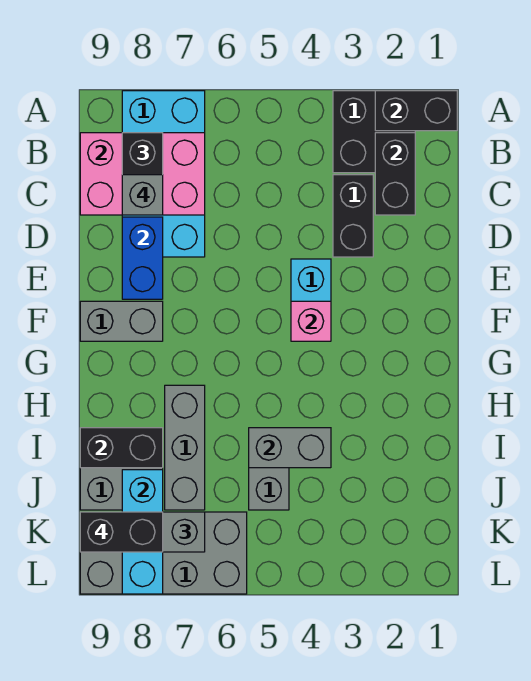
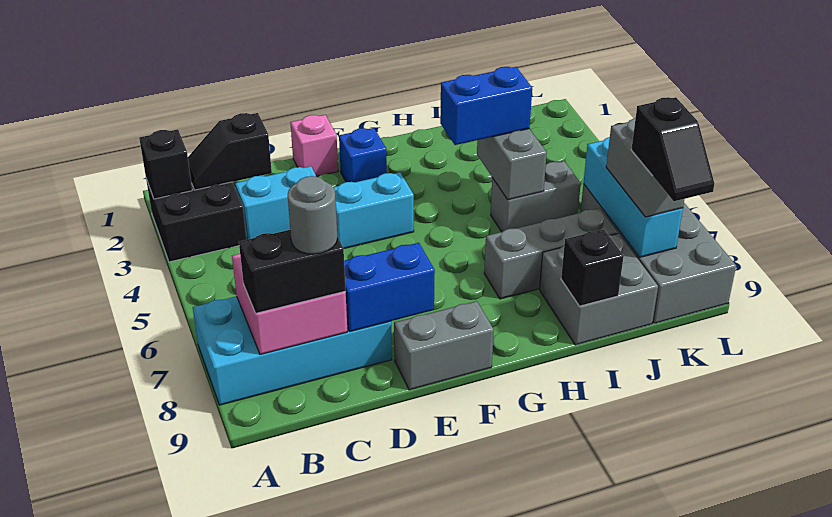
black 1x2 brick [375,91,457,131] -> black 1x1 brick [139,129,192,199]
black 1x2 brick [375,133,415,215] -> black 1x2 slope [188,113,272,190]
pink 2x3 brick [80,133,205,215] -> pink 2x2 brick [232,254,347,354]
black 1x2 brick [333,175,373,257] -> cyan 1x2 brick [235,166,316,239]
grey 1x1 brick [122,175,163,215] -> grey 1x1 round brick [288,176,338,254]
none -> blue 1x1 brick [339,128,387,182]
pink 1x1 brick [291,301,331,341] -> pink 1x1 brick moved to [290,115,338,176]
grey 1x2 brick [80,301,163,341] -> grey 1x2 brick turned to [394,301,494,390]
none -> blue 1x2 brick [440,67,532,145]
black 1x2 brick [80,428,163,468] -> black 1x1 brick [561,229,624,306]
cyan 1x3 brick [122,470,163,594] -> cyan 1x3 brick turned to [584,137,683,257]
black 1x2 brick [80,512,163,552] -> black 1x2 slope [631,97,714,201]

